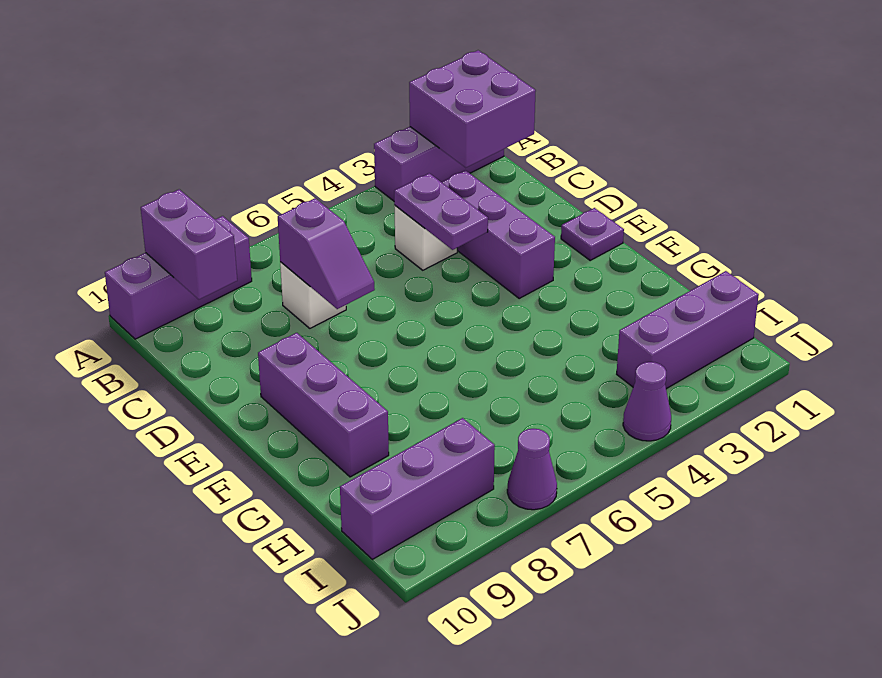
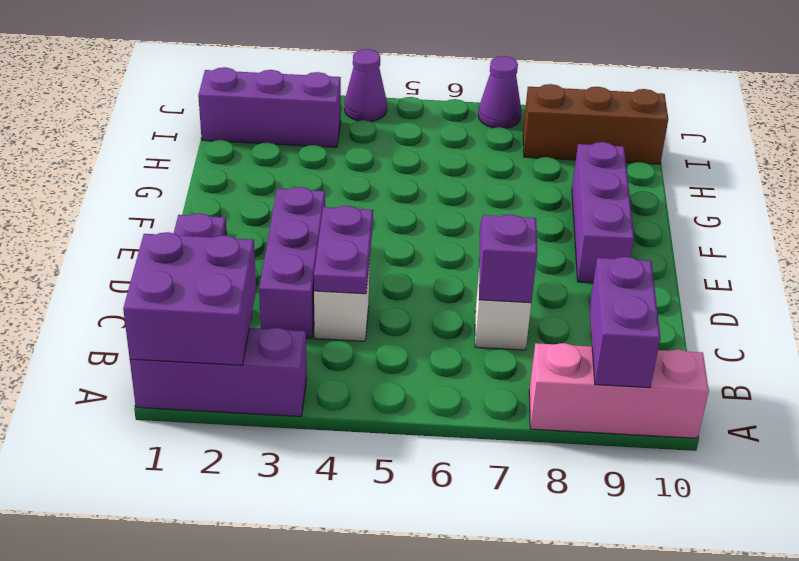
purple 1x3 brick [105,216,252,339] -> pink 1x3 brick [529,343,709,438]
purple 1x3 brick [340,418,495,559] -> brown 1x3 brick [523,84,668,164]

